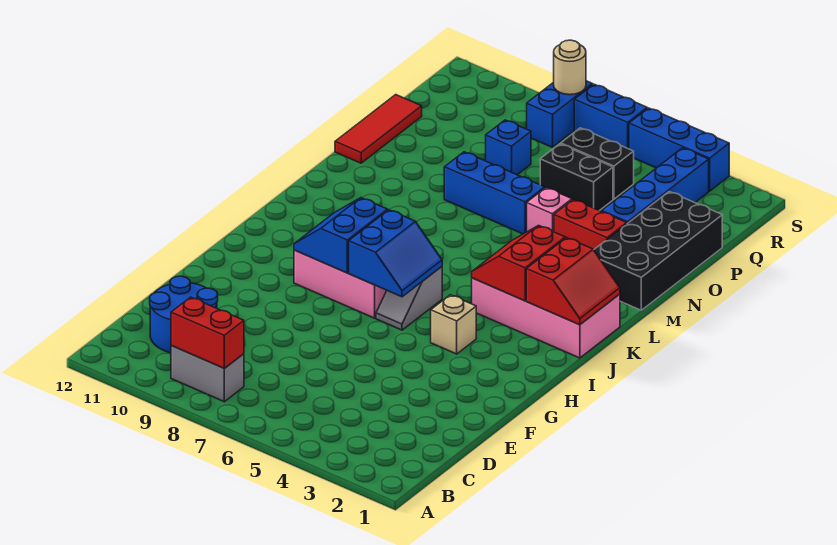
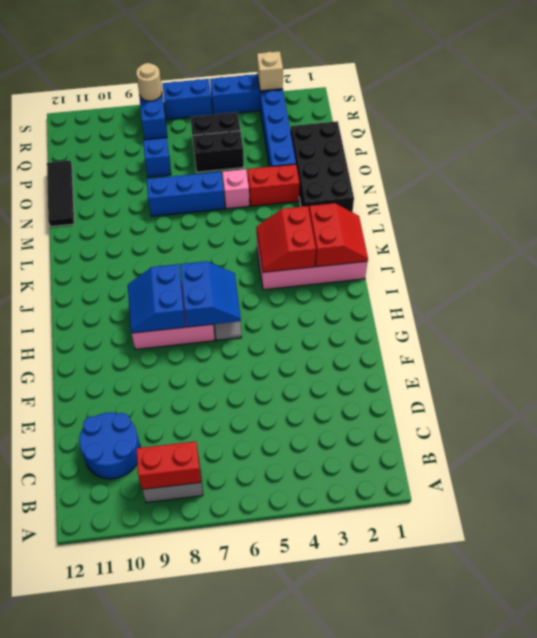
tan 1x1 brick [431,295,476,354] -> tan 1x1 brick moved to [257,51,283,91]
red 1x3 tile [335,95,422,163] -> black 1x3 tile [47,160,74,227]

